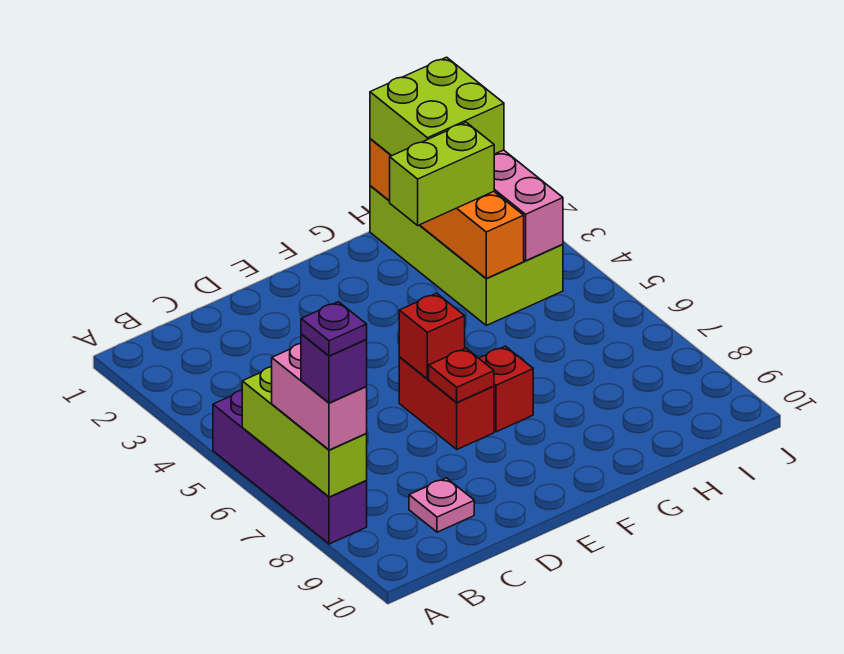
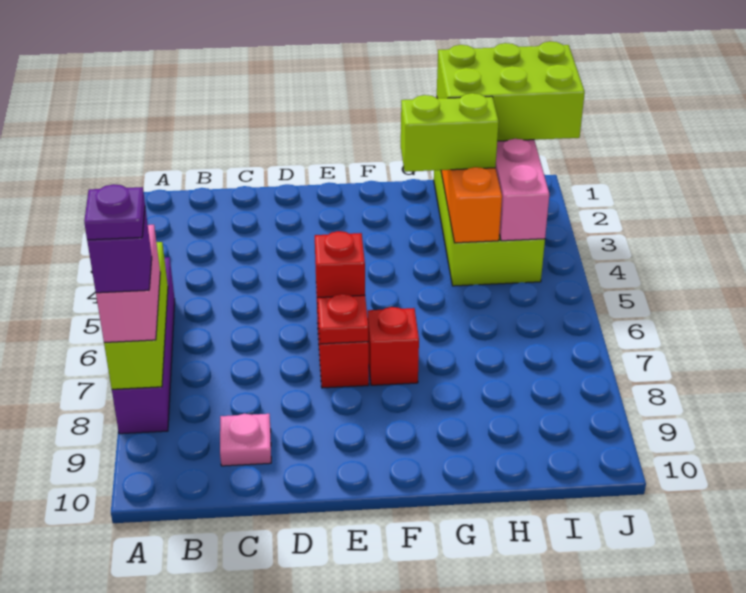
lime 2x2 brick [370,57,504,156] -> lime 2x3 brick [437,42,585,141]

